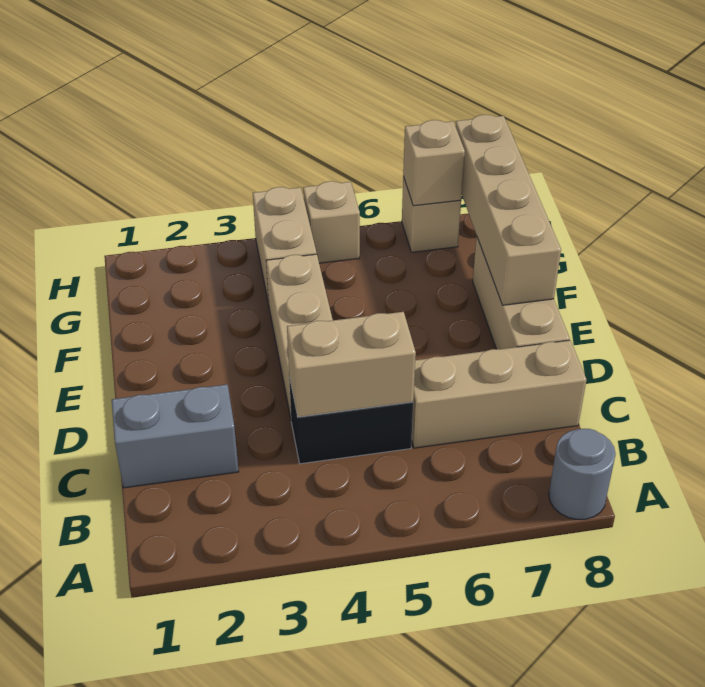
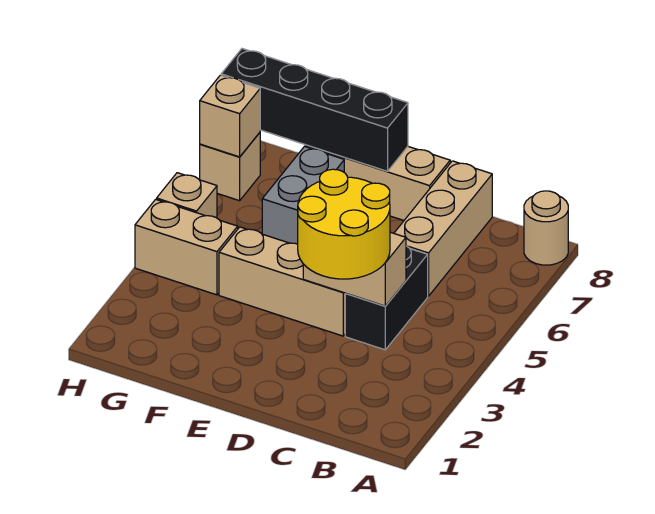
grey 1x1 round brick [549,429,616,519] -> tan 1x1 round brick [524,191,568,265]
grey 1x2 brick [112,384,239,488] -> grey 1x2 brick moved to [262,147,344,244]
none -> yellow 2x2 round brick [298,169,390,279]
tan 1x2 brick [287,312,416,417] -> tan 1x2 brick turned to [303,232,406,306]
tan 1x4 brick [455,115,561,305] -> black 1x4 brick [221,49,408,171]

